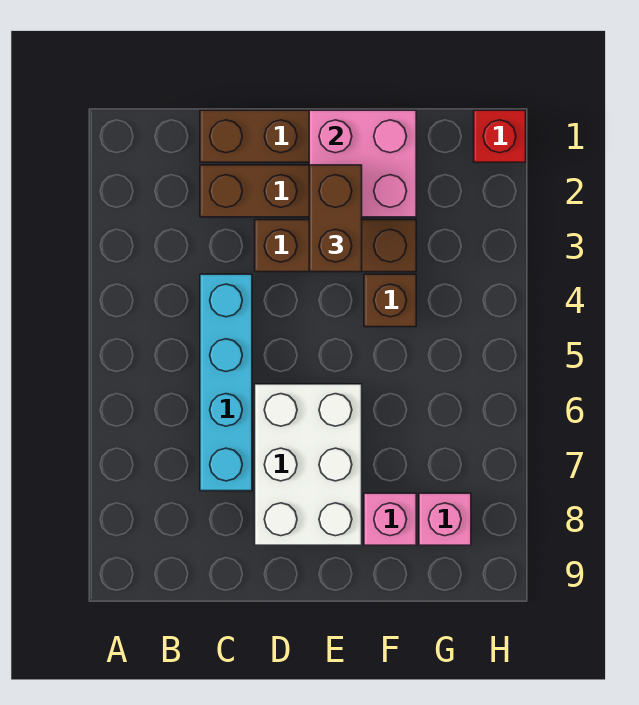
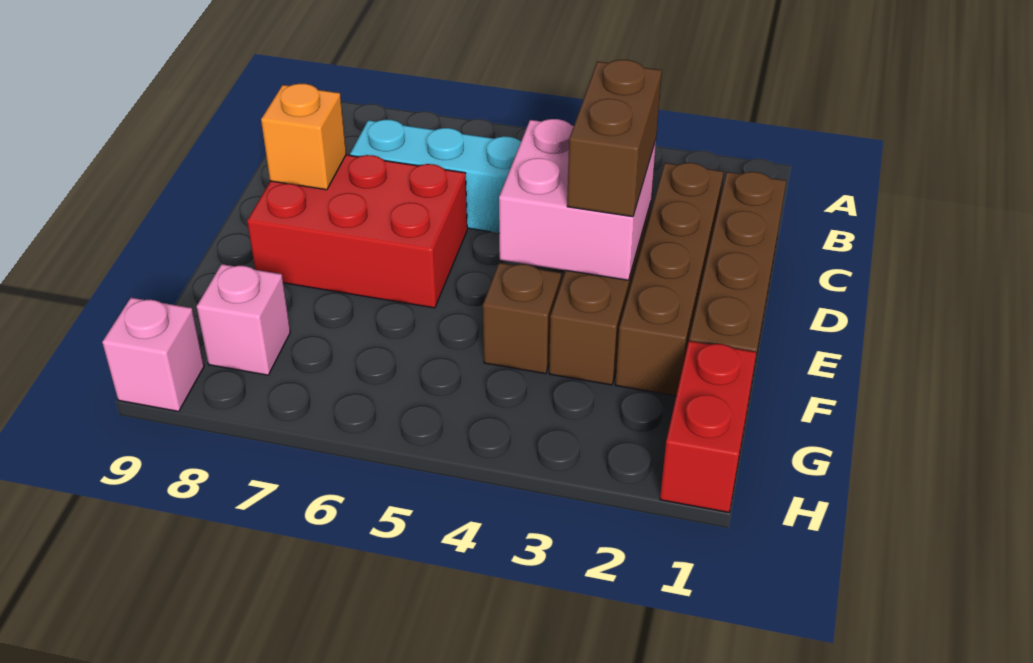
white 2x3 brick [255,384,362,545] -> red 2x3 brick [247,155,467,308]
none -> orange 1x1 brick [261,84,346,190]
pink 2x2 brick [309,110,416,217] -> pink 2x2 brick moved to [499,119,656,280]
brown 1x2 brick [309,165,362,272] -> brown 1x2 brick turned to [567,60,662,217]
pink 1x1 brick [364,493,416,545] -> pink 1x1 brick moved to [102,298,204,412]
red 1x1 brick [474,110,526,162] -> red 1x2 brick [660,341,756,512]

